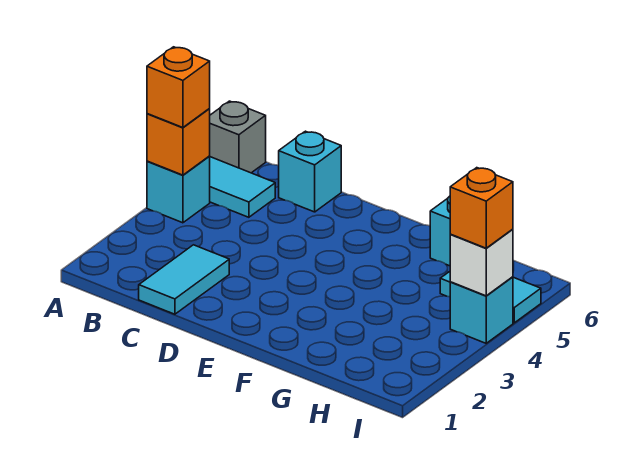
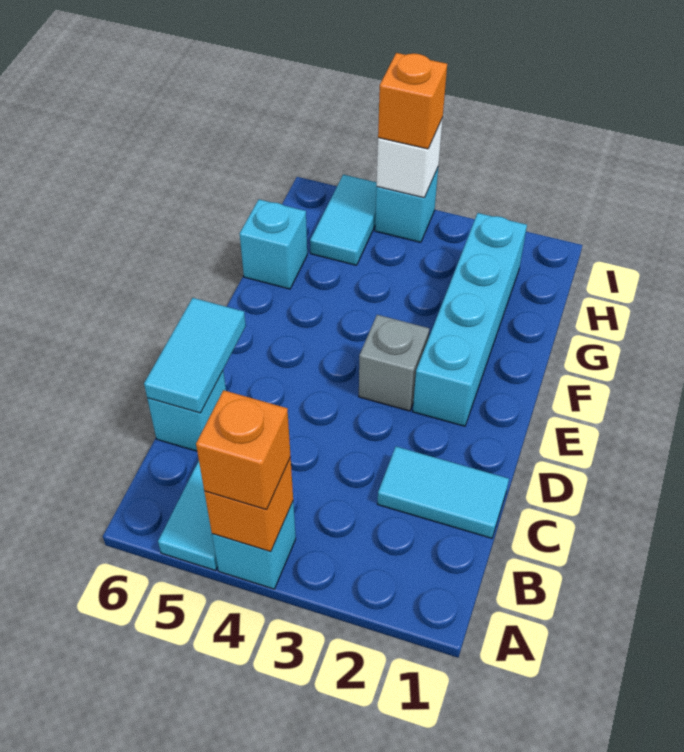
grey 1x1 brick [210,101,266,173] -> grey 1x1 brick moved to [359,315,429,411]
none -> cyan 1x2 tile [144,298,246,413]
none -> cyan 1x4 brick [413,213,527,426]

